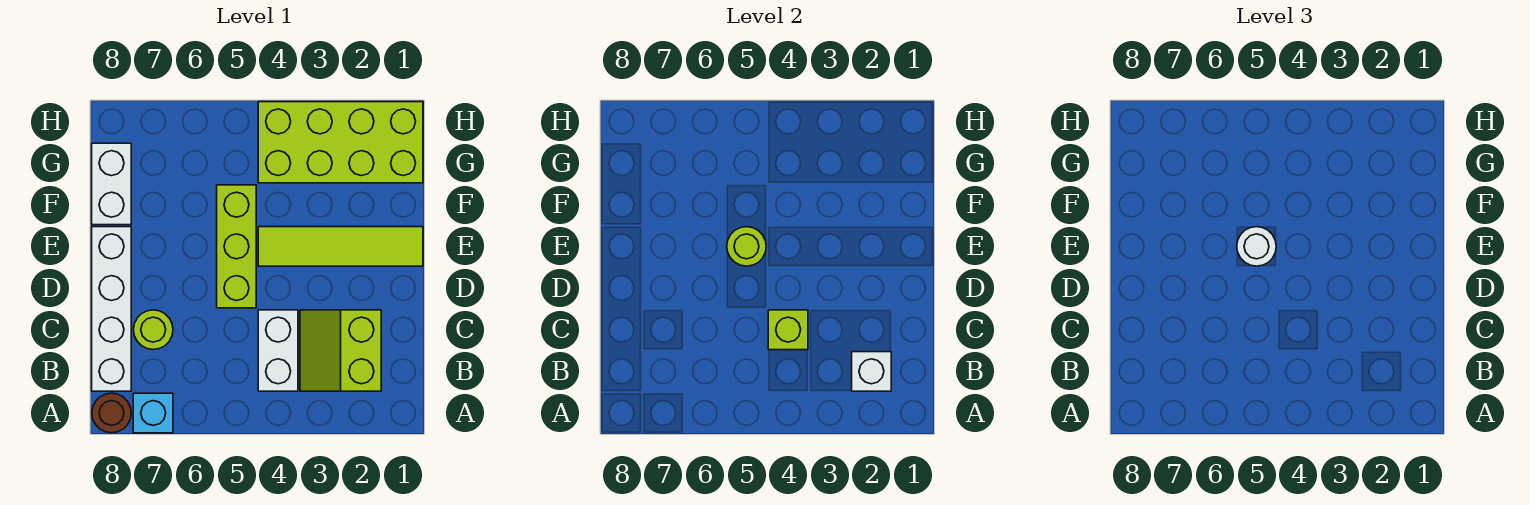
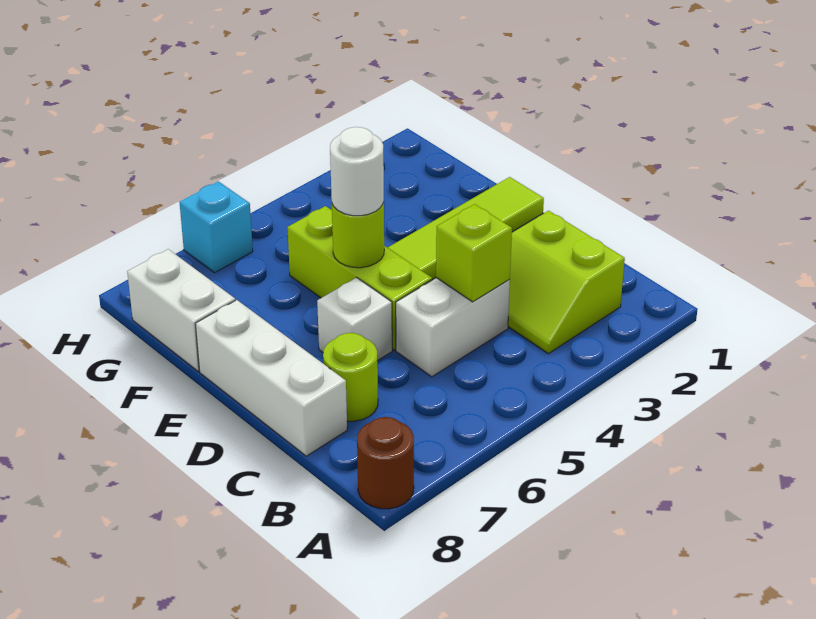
cyan 1x1 brick [133,393,173,433] -> cyan 1x1 brick moved to [180,181,253,273]
white 1x1 brick [852,352,891,391] -> white 1x1 brick moved to [317,278,392,361]
white 1x2 brick [258,310,298,391] -> white 1x2 brick turned to [396,278,510,377]
white 1x4 brick [92,227,131,391] -> white 1x3 brick [195,300,347,456]
lime 2x4 brick [258,102,423,183] -> none

